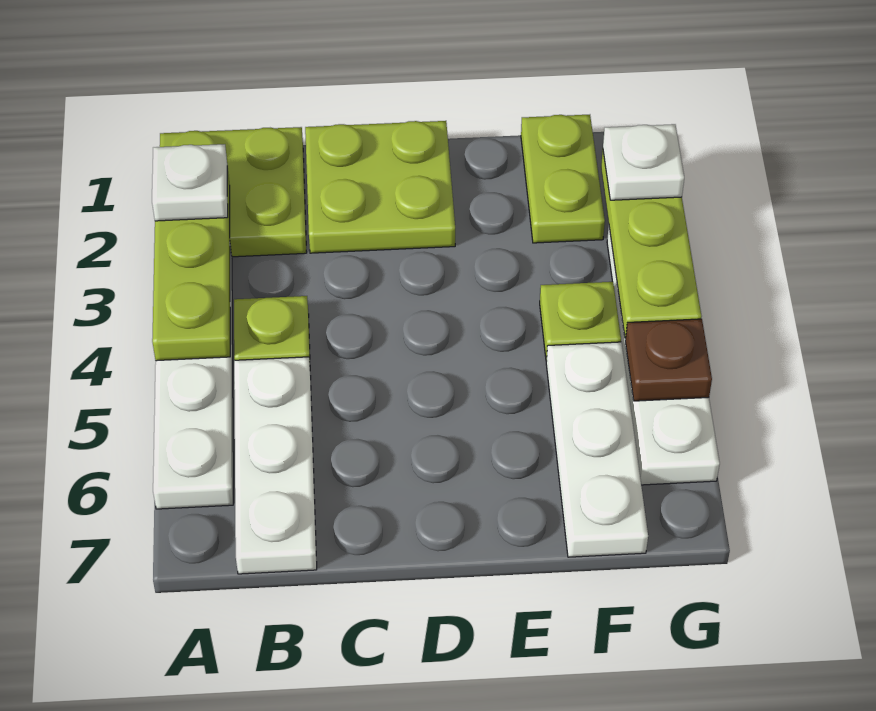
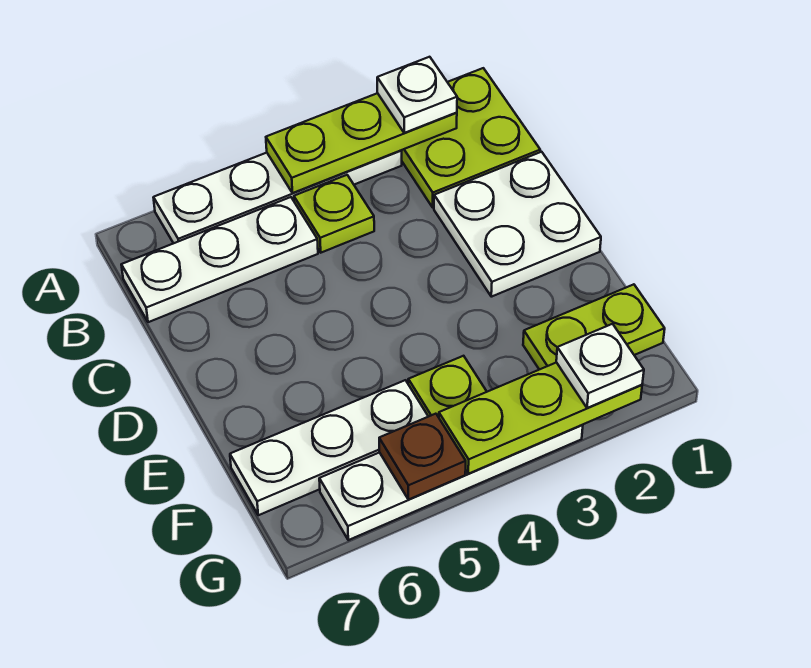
lime 2x2 plate [305,121,455,253] -> white 2x2 plate [434,152,601,297]

